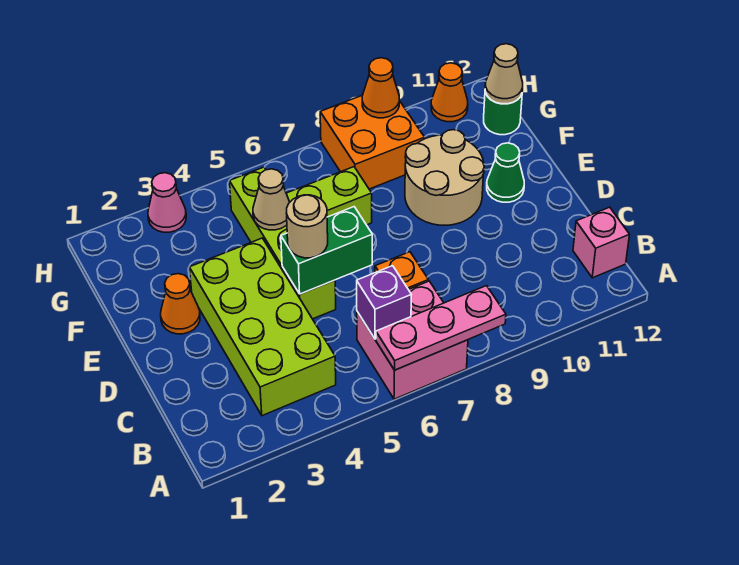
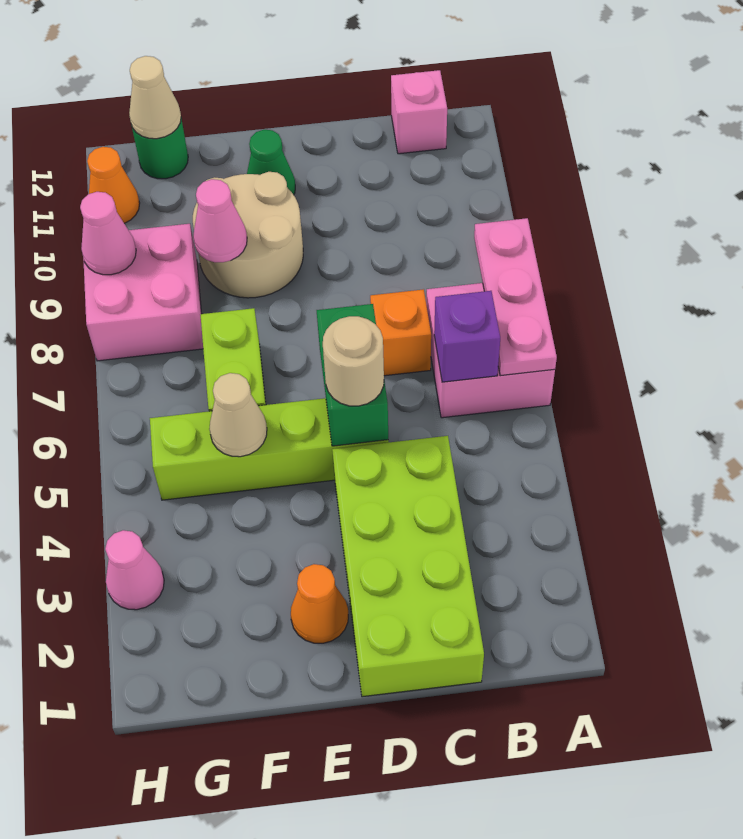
lime 2x4 brick [189,238,336,416] -> lime 2x4 brick turned to [332,436,484,697]
none -> pink 1x1 cone [193,179,247,262]
orange 2x2 brick [320,96,425,189] -> pink 2x2 brick [83,224,203,361]
orange 1x1 cone [362,58,400,118] -> pink 1x1 cone [80,192,136,275]

